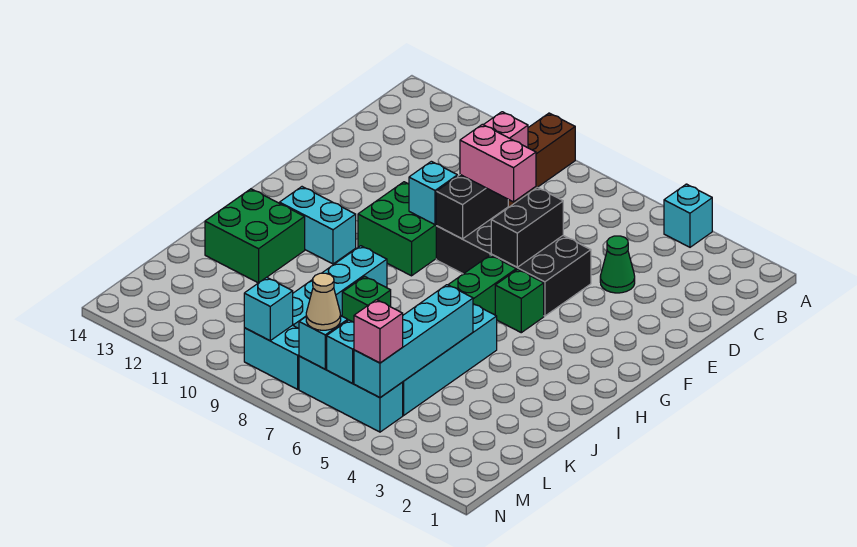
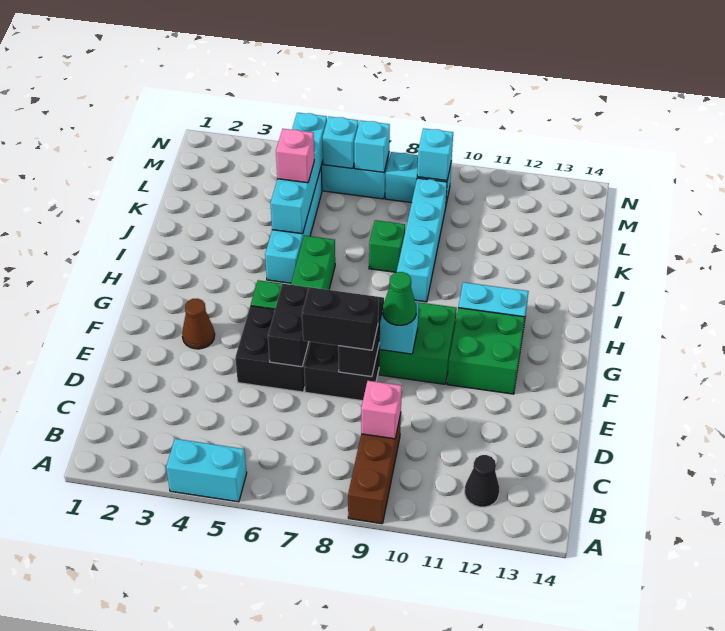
cyan 1x1 brick [664,184,712,247] -> cyan 1x2 brick [166,439,247,502]
none -> black 1x1 cone [465,455,499,507]
green 1x1 cone [600,236,635,293] -> green 1x1 cone moved to [383,272,416,325]
pink 1x2 brick [460,124,536,202] -> black 1x2 brick [302,287,378,350]
none -> brown 1x1 cone [182,299,215,349]
green 2x2 brick [205,189,305,283] -> green 2x2 brick moved to [447,308,525,394]
pink 1x1 brick [354,300,403,363] -> pink 1x1 brick moved to [276,129,314,183]
tan 1x1 cone [306,273,341,330] -> none

